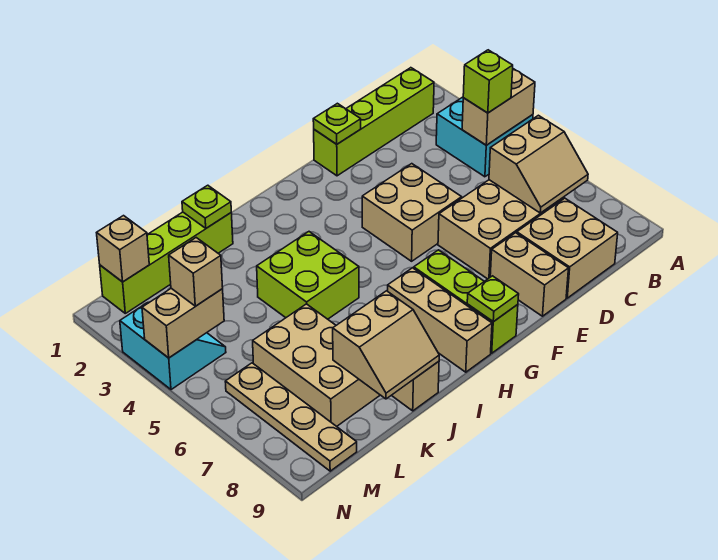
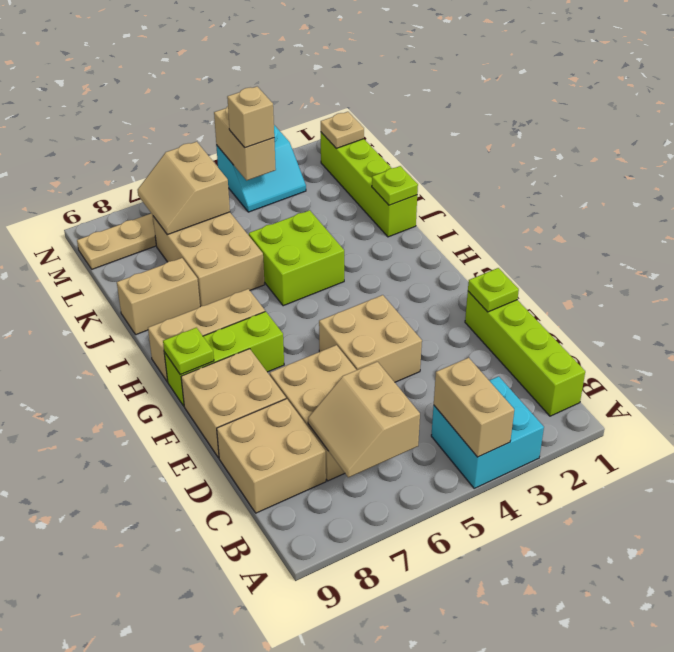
lime 1x1 brick [463,50,513,113] -> none
tan 1x2 brick [490,233,569,316] -> tan 2x2 brick [181,349,286,458]
tan 2x2 slope [333,291,439,399] -> tan 2x2 slope moved to [138,142,230,235]
tan 2x3 brick [253,304,380,426] -> tan 2x3 brick turned to [153,212,265,307]
tan 1x1 brick [97,216,149,282] -> tan 1x1 plate [321,112,364,148]

